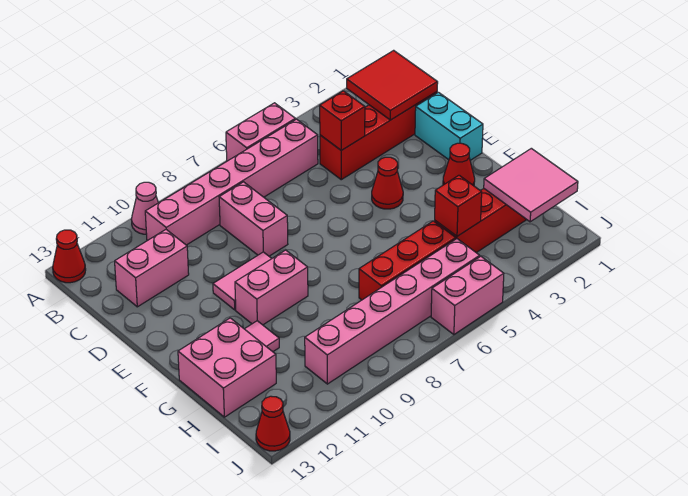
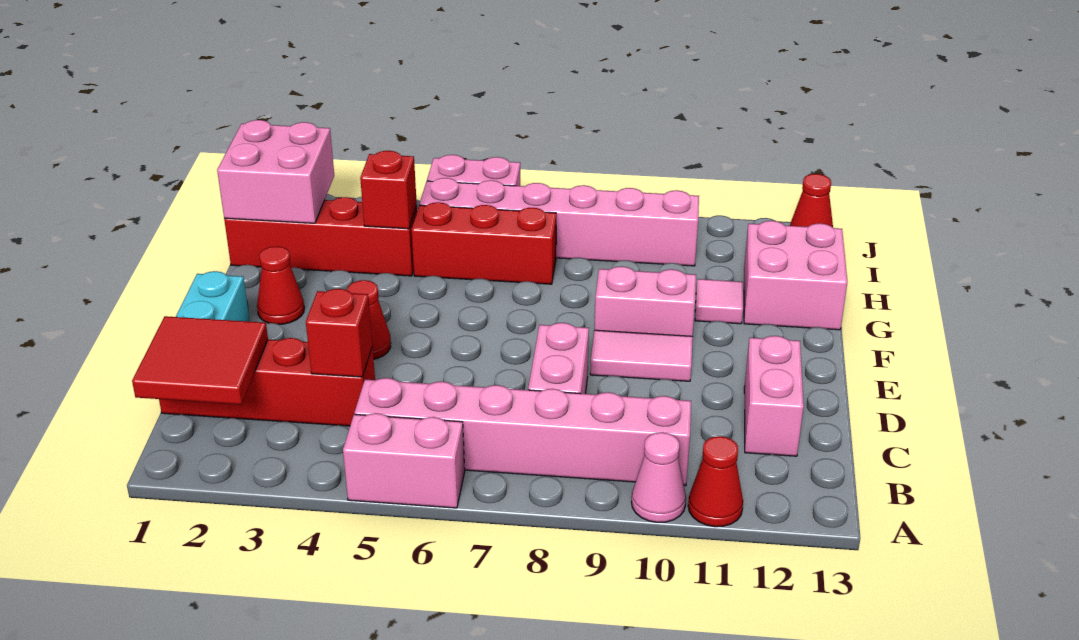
red 1x1 cone [53,230,86,283] -> red 1x1 cone moved to [688,436,743,527]
pink 1x2 brick [115,230,189,307] -> pink 1x2 brick turned to [744,336,804,456]
pink 2x2 tile [484,148,578,222] -> pink 2x2 brick [217,120,334,223]

